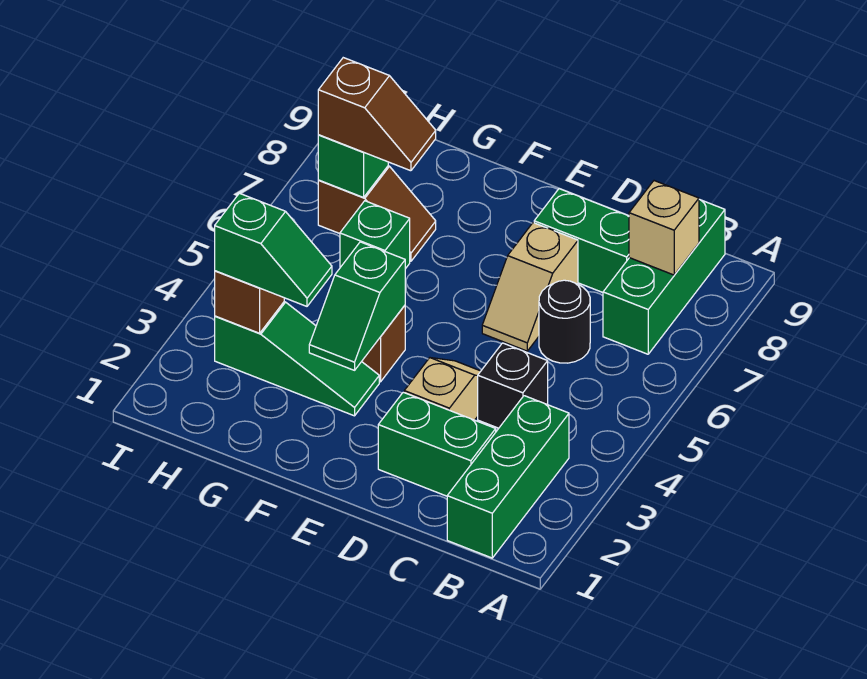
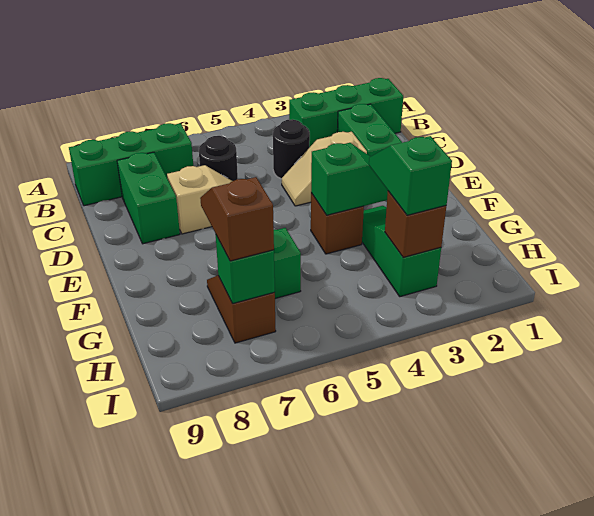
tan 1x1 brick [629,181,699,275] -> none
black 1x1 brick [478,343,548,428] -> black 1x1 round brick [273,119,310,179]

